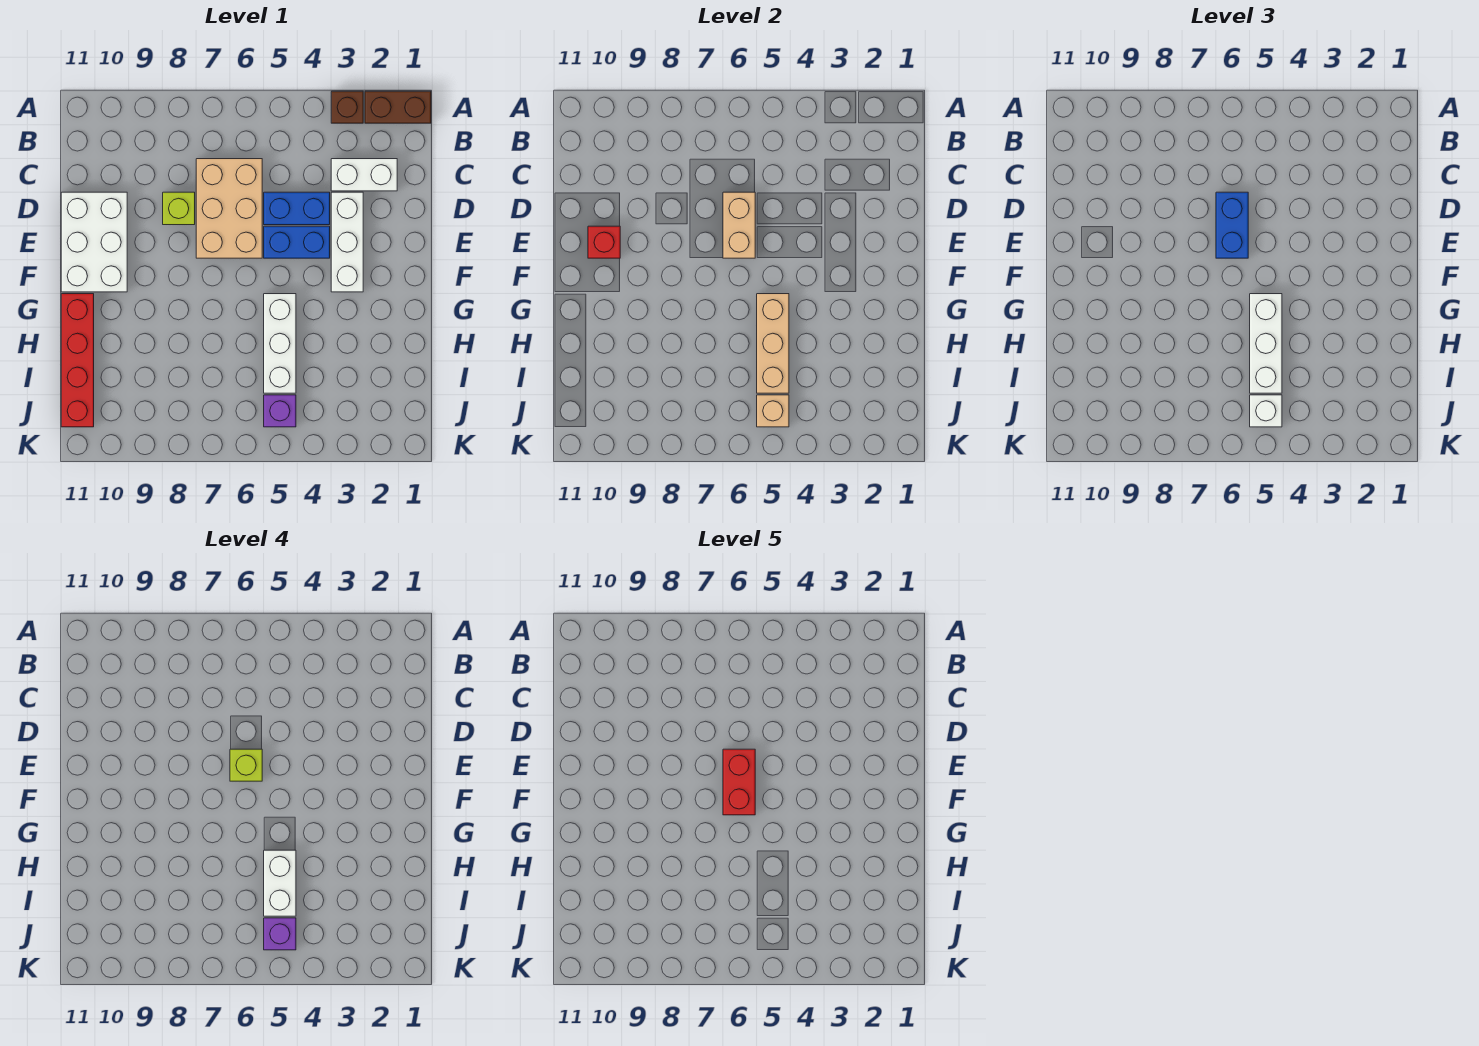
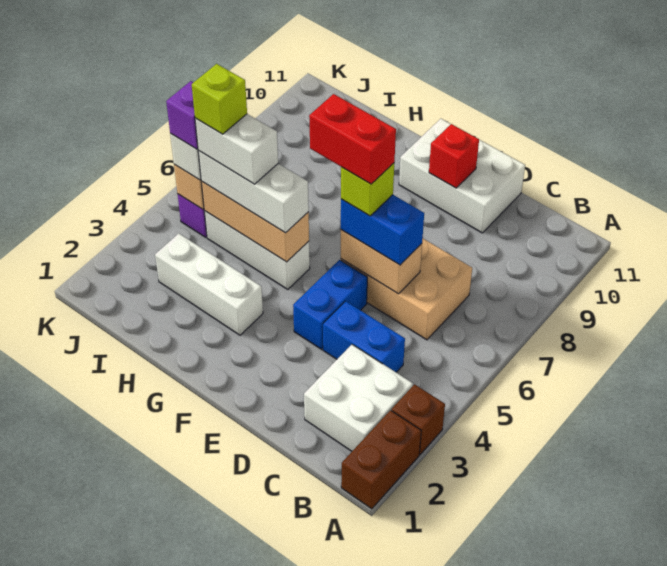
white 1x2 brick [331,159,397,191] -> white 2x2 brick [304,345,413,451]
white 1x3 brick [331,192,363,292] -> white 1x3 brick moved to [155,233,263,335]
blue 1x2 brick [264,192,330,225] -> blue 1x2 brick turned to [323,301,405,372]
lime 1x1 brick [163,192,195,225] -> lime 1x1 brick moved to [192,64,247,134]
red 1x4 brick [61,294,94,427] -> none

